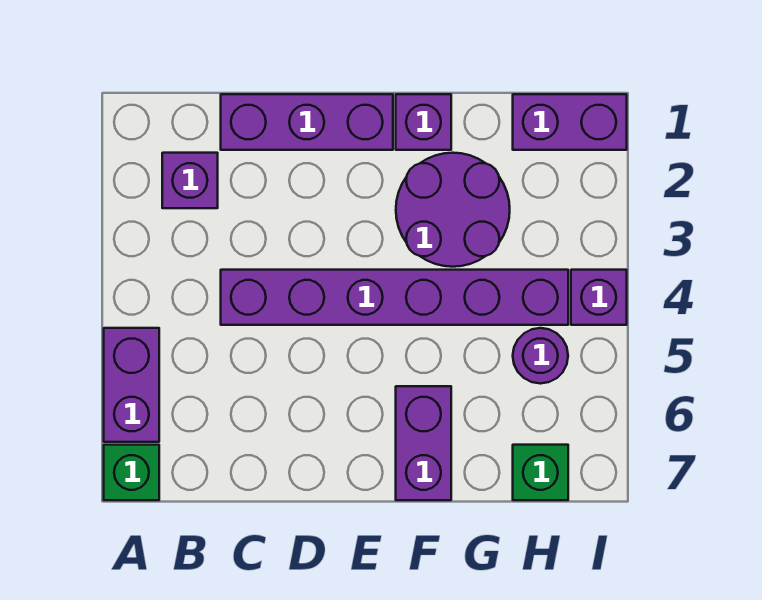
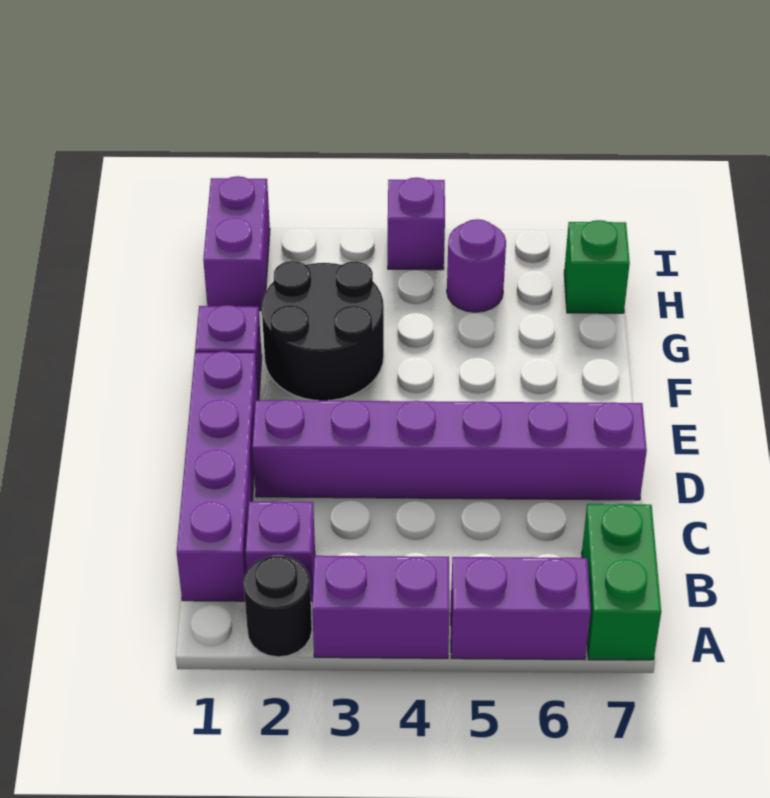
none -> black 1x1 round brick [244,556,312,657]
green 1x1 brick [104,445,159,500] -> green 1x2 brick [582,504,661,660]
purple 1x3 brick [221,94,393,150] -> purple 1x4 brick [177,351,259,601]
purple 1x6 brick [221,270,568,325] -> purple 1x6 brick turned to [252,400,647,500]
purple 2x2 round brick [396,153,510,267] -> black 2x2 round brick [262,261,384,401]
purple 1x2 brick [396,386,451,500] -> purple 1x2 brick moved to [312,556,450,658]

